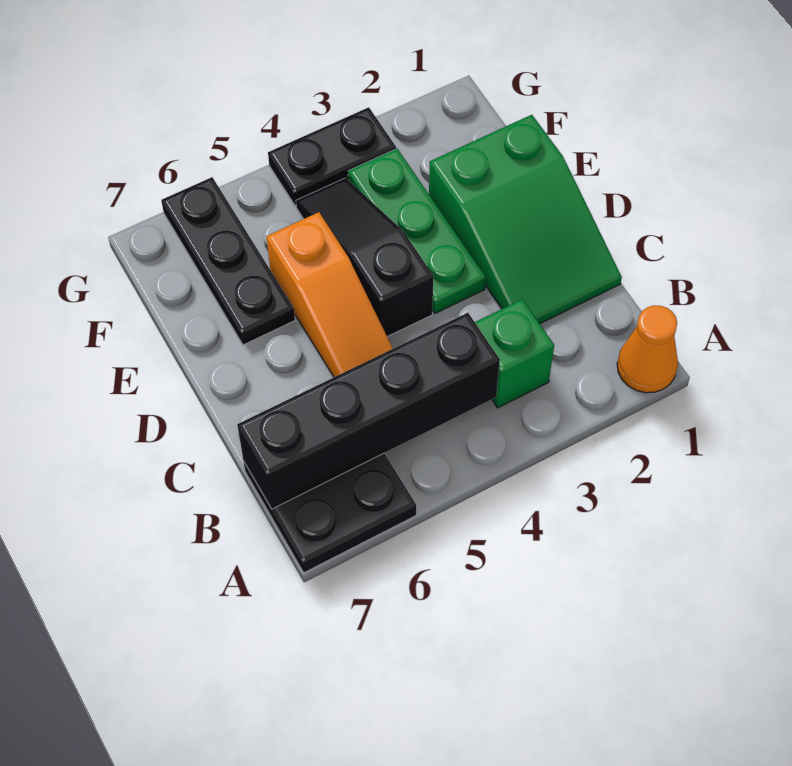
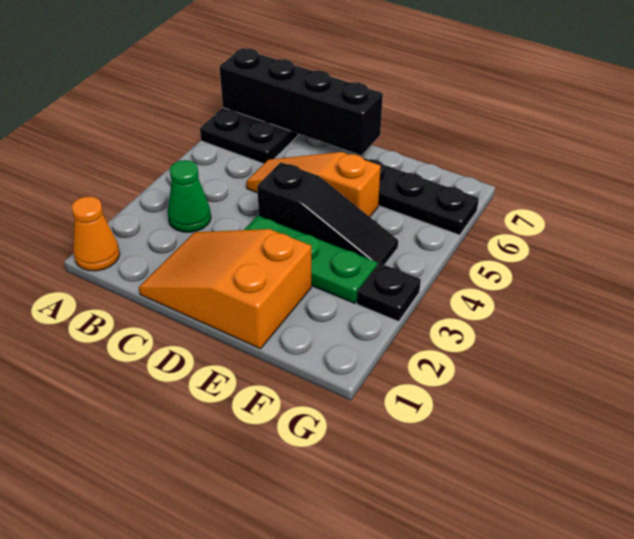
green 1x1 brick [475,299,554,408] -> green 1x1 cone [168,160,211,232]
black 1x4 brick [237,313,500,509] -> black 1x4 brick turned to [219,48,383,155]
green 2x3 slope [429,115,622,324] -> orange 2x3 slope [139,229,311,349]
black 1x2 plate [268,107,396,206] -> black 1x1 plate [357,263,421,321]

